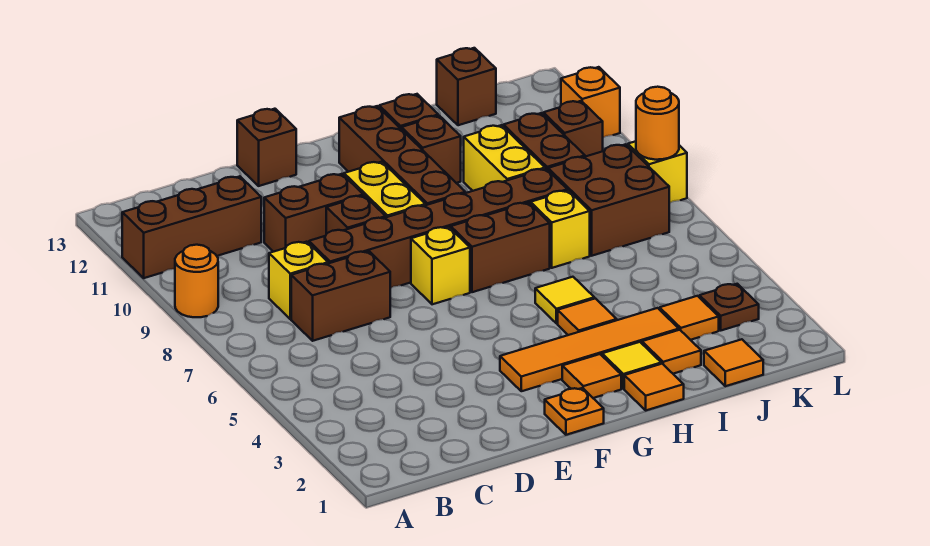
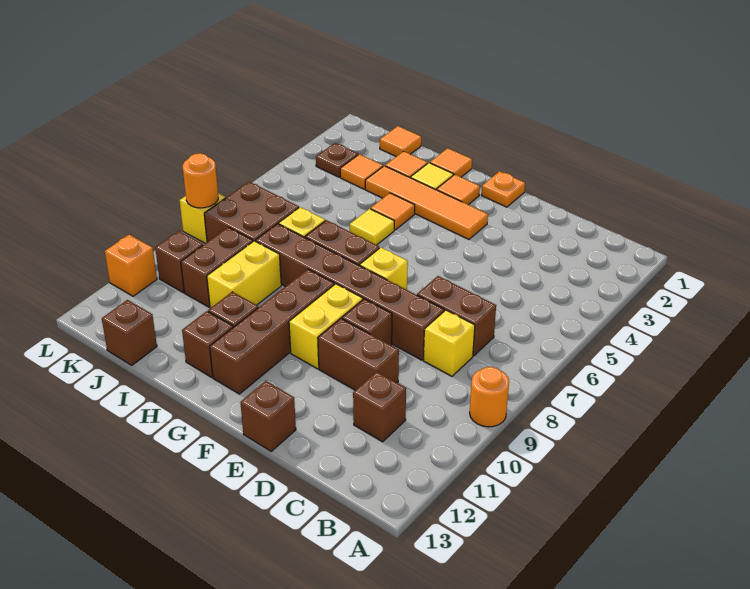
brown 1x3 brick [122,176,261,278] -> brown 1x1 brick [353,372,406,442]

